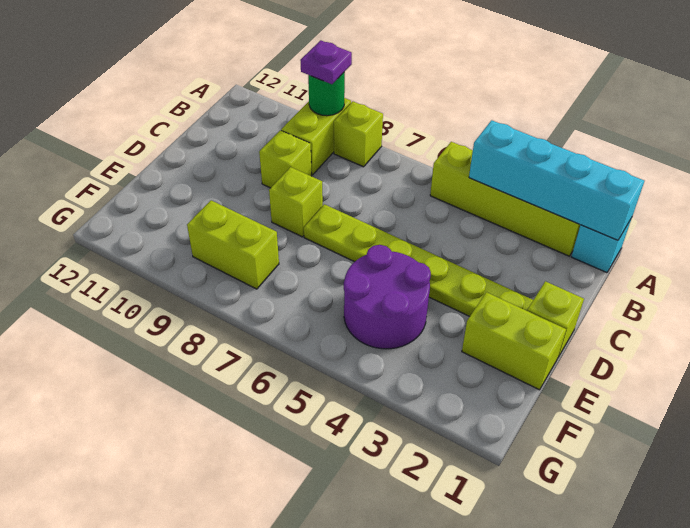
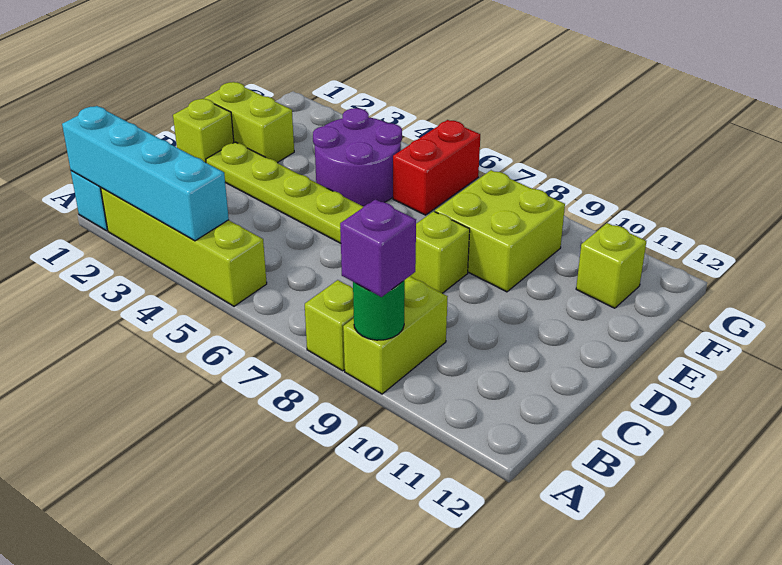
purple 1x1 plate [300,40,352,84] -> purple 1x1 brick [340,199,416,297]
lime 1x1 brick [259,130,312,188] -> lime 1x1 brick moved to [576,223,646,308]
none -> red 1x2 brick [393,120,480,215]
lime 1x2 brick [187,200,279,289] -> lime 2x2 brick [435,170,565,292]

